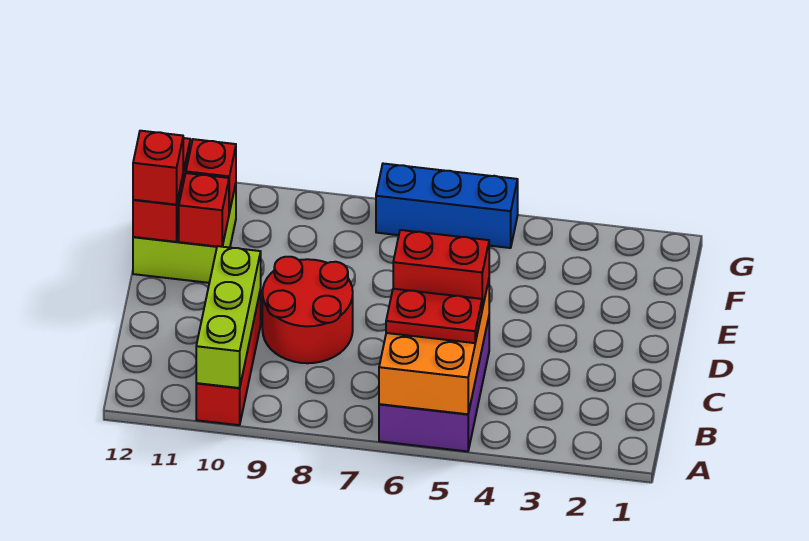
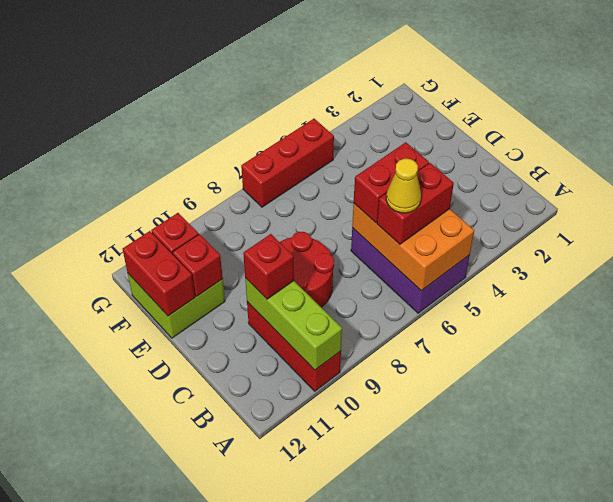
red 1x2 plate [386,289,482,343] -> red 1x2 brick [377,163,454,244]
none -> yellow 1x1 cone [386,159,421,213]
red 1x1 brick [133,131,183,205] -> red 1x1 brick moved to [243,234,294,299]
blue 1x3 brick [376,164,518,248] -> red 1x3 brick [241,119,334,207]

